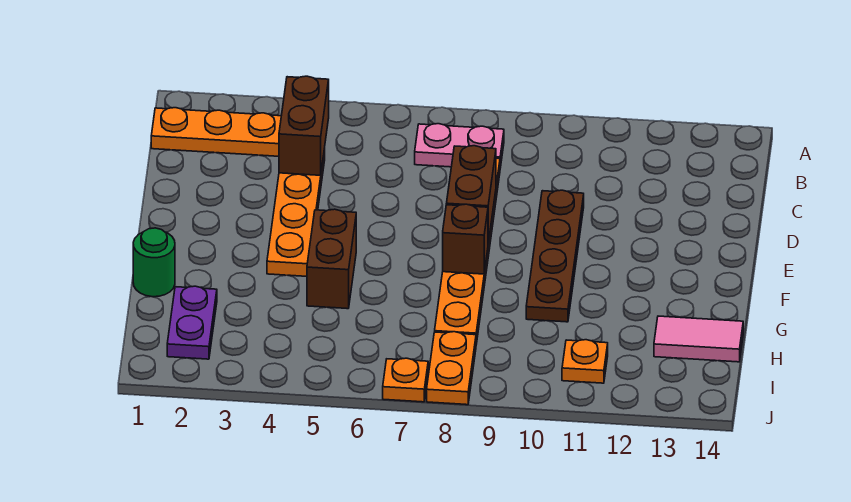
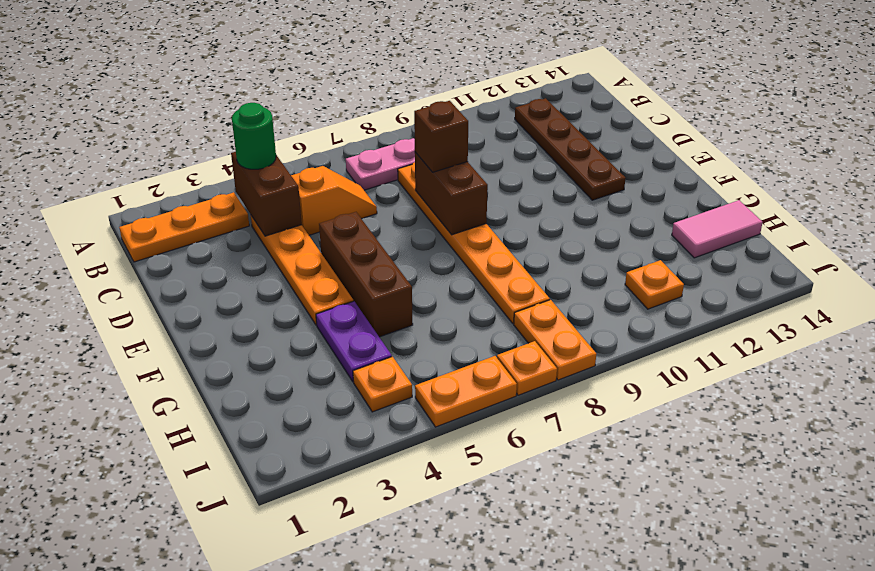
none -> orange 1x2 slope [291,166,377,235]
brown 1x4 plate [526,190,584,322] -> brown 1x4 plate moved to [515,98,626,200]
brown 1x2 brick [307,209,356,309] -> brown 1x3 brick [319,212,413,337]
brown 1x1 brick [443,204,488,274] -> brown 1x1 brick moved to [414,101,468,172]
green 1x1 round brick [133,228,175,297] -> green 1x1 round brick moved to [232,103,276,169]
purple 1x2 plate [167,286,217,359] -> purple 1x2 plate moved to [316,301,392,381]
none -> orange 1x1 plate [353,357,412,412]
none -> orange 1x2 plate [415,356,517,427]

